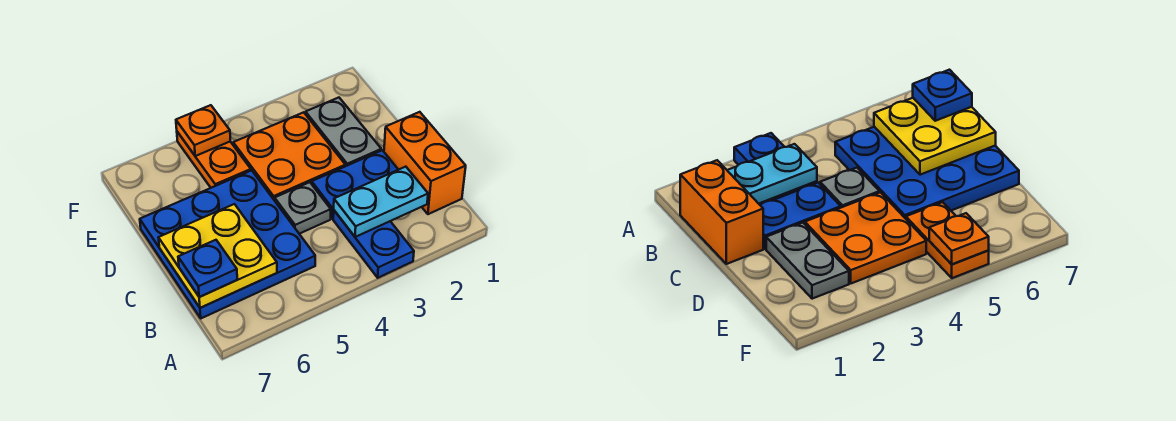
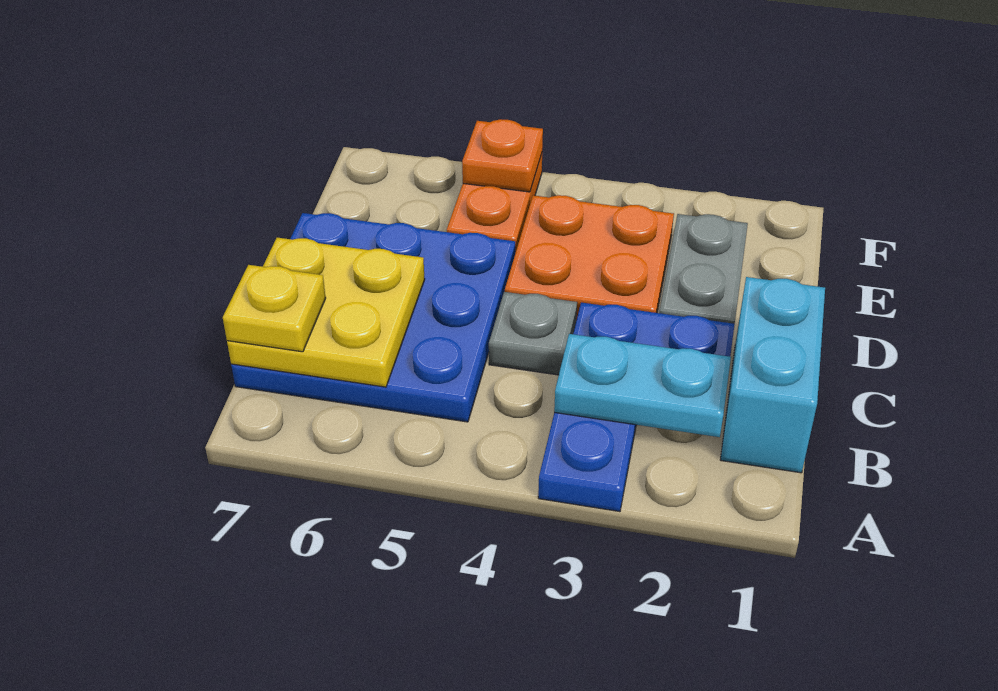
orange 1x2 brick [384,112,466,214] -> cyan 1x2 brick [720,277,825,473]
blue 1x1 plate [178,240,237,297] -> yellow 1x1 plate [223,265,326,352]

